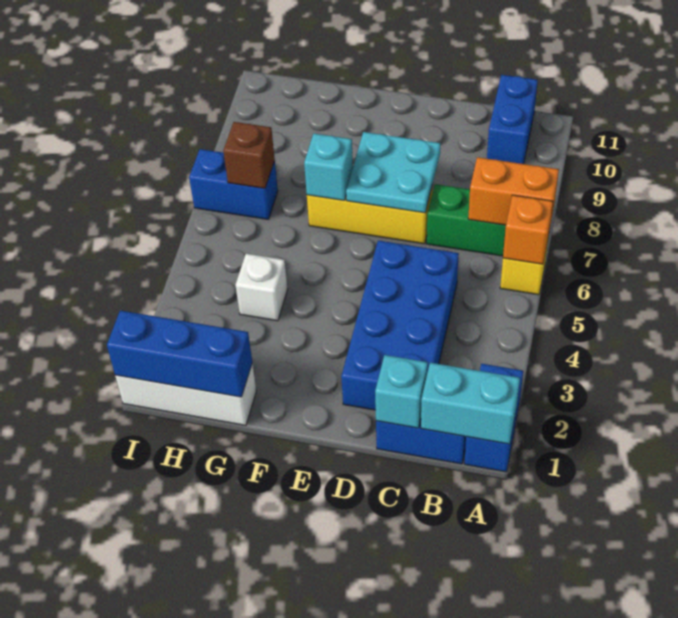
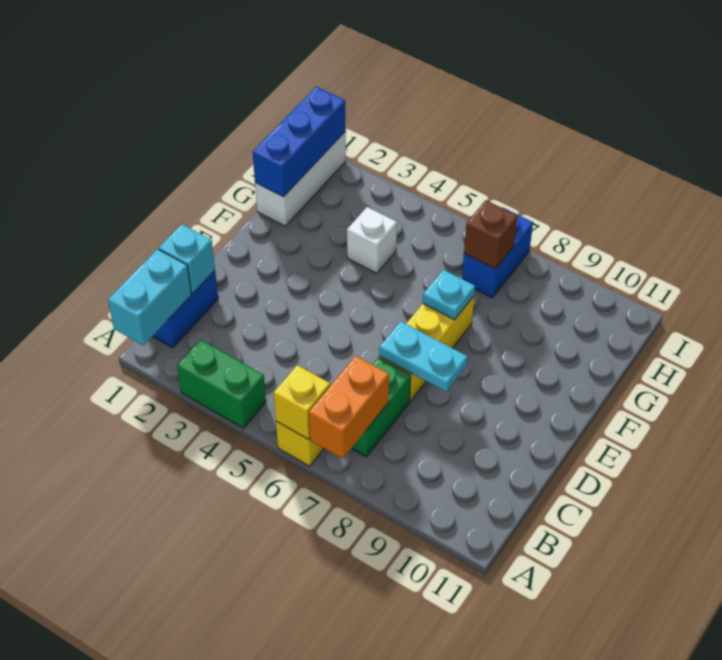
blue 1x2 brick [464,364,523,472] -> none
none -> green 1x2 brick [177,340,266,428]
orange 1x1 brick [503,195,553,264] -> yellow 1x1 brick [274,365,330,439]
blue 1x2 brick [487,75,538,164] -> none
blue 2x4 brick [341,241,459,410] -> none
cyan 2x2 plate [346,132,440,213] -> cyan 1x2 plate [379,321,468,391]
cyan 1x1 brick [304,134,353,200] -> cyan 1x1 plate [423,270,475,320]

